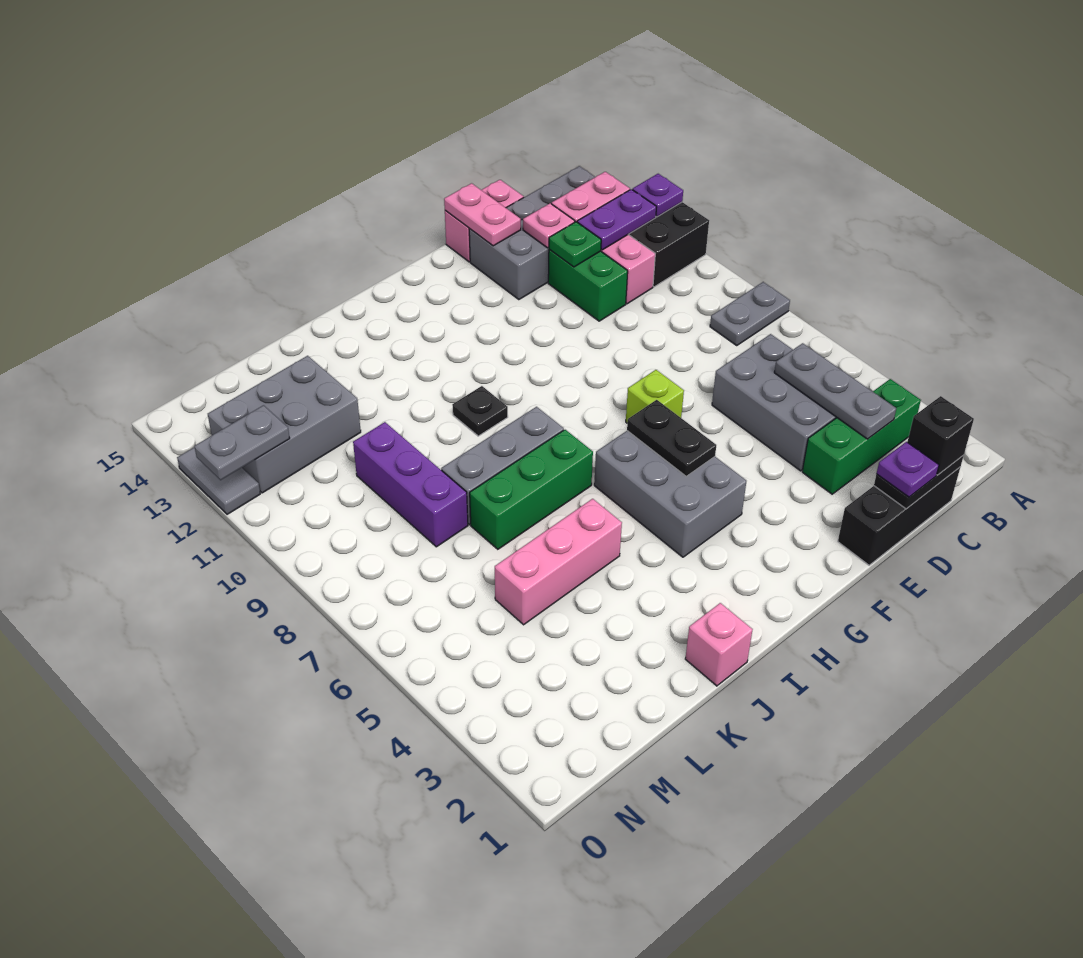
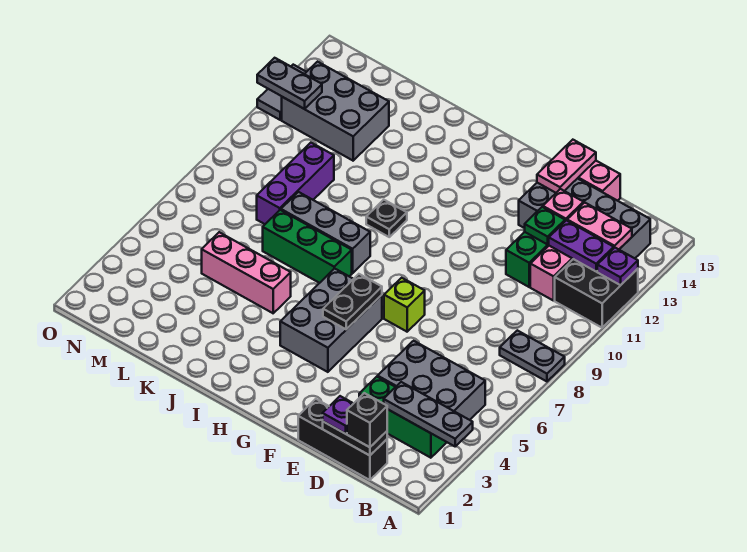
grey 1x3 plate [774,343,896,439] -> grey 1x3 plate turned to [384,382,473,446]
grey 2x3 brick [712,334,837,471] -> grey 2x3 brick turned to [378,341,485,420]
pink 1x1 brick [685,603,753,686] -> none

